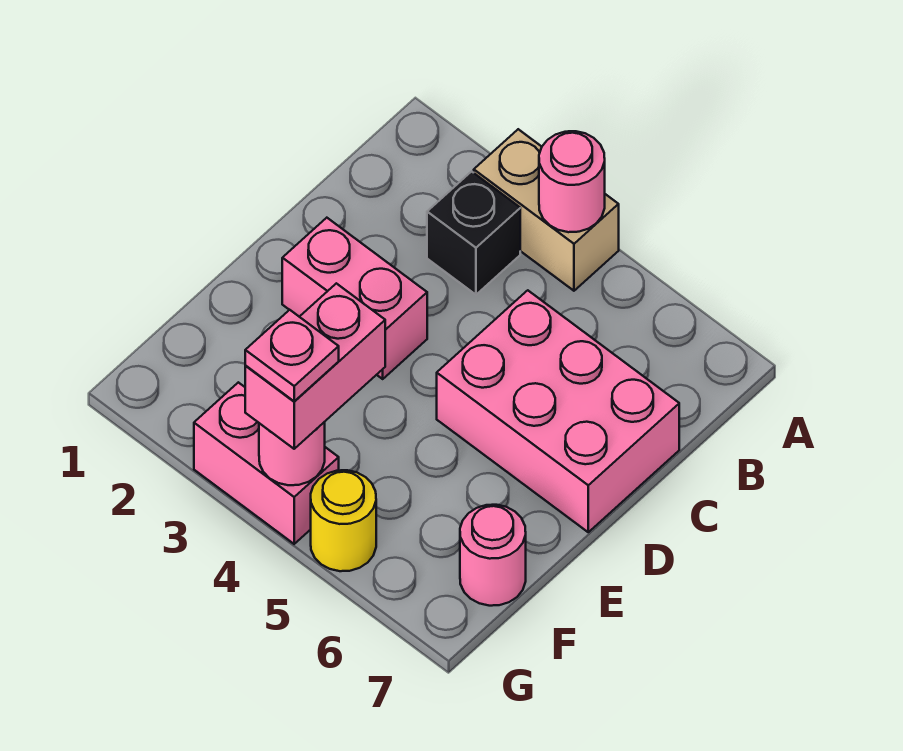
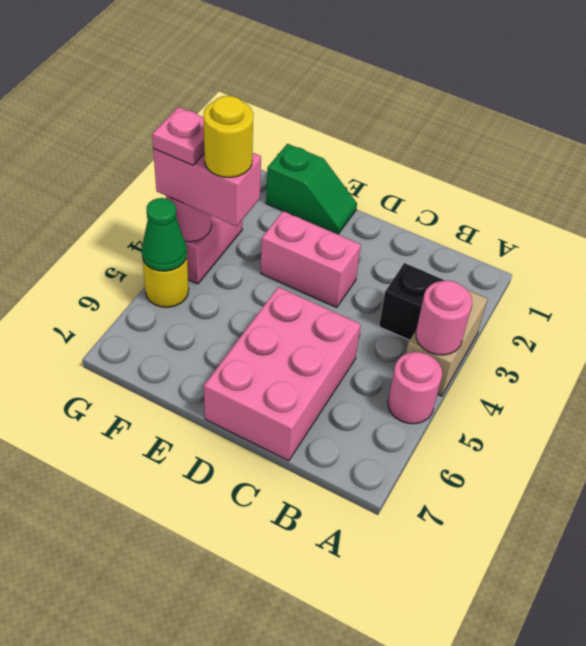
pink 1x2 brick [282,218,427,379] -> pink 1x2 brick turned to [261,211,361,307]
none -> green 1x2 slope [266,144,357,234]
none -> yellow 1x1 round brick [203,96,253,178]
pink 1x1 round brick [460,505,526,606] -> pink 1x1 round brick moved to [388,352,442,424]
none -> green 1x1 cone [142,198,187,271]

